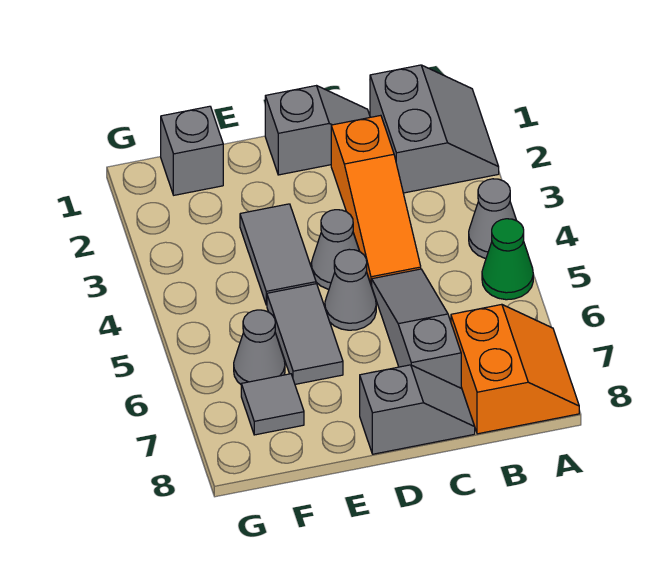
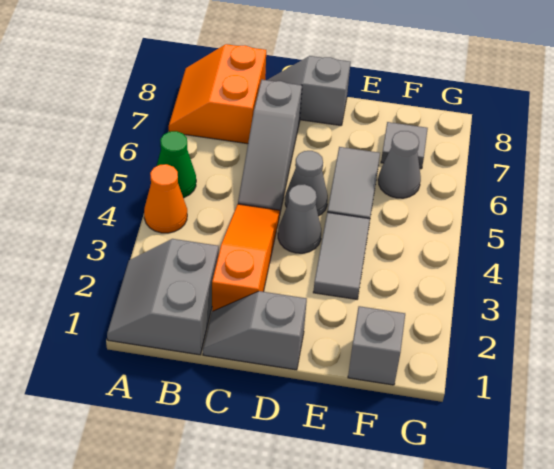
grey 1x1 cone [469,179,516,258] -> orange 1x1 cone [144,164,187,233]

